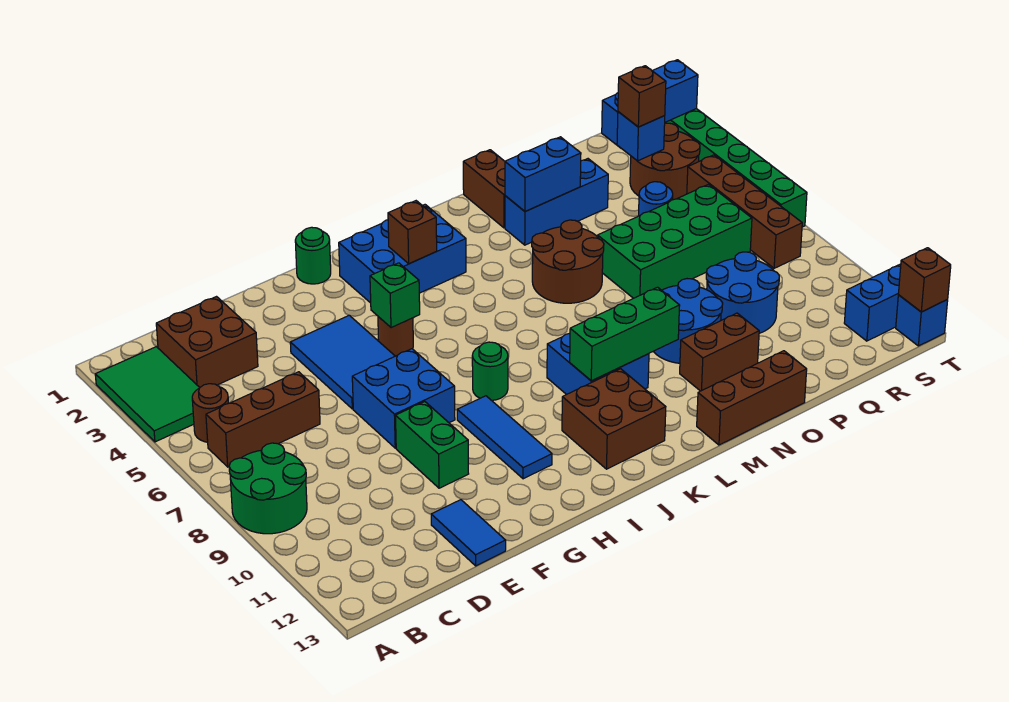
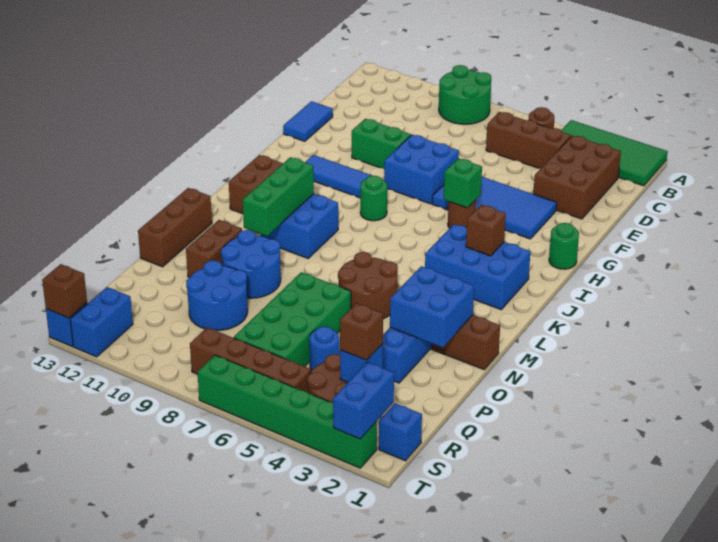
green 2x3 tile [95,347,200,442] -> green 2x4 tile [561,120,668,186]
brown 1x3 brick [206,372,320,467] -> brown 1x3 brick turned to [486,112,571,169]
brown 2x2 brick [156,297,258,387] -> brown 2x3 brick [533,136,621,219]
blue 1x2 tile [431,500,506,566] -> blue 1x2 tile turned to [283,101,333,141]
blue 2x3 tile [290,315,395,409] -> blue 2x4 tile [432,177,557,239]
blue 2x3 brick [339,205,466,303] -> blue 2x3 brick turned to [425,224,530,309]
blue 1x2 brick [505,137,581,212] -> blue 2x2 brick [390,266,474,348]

